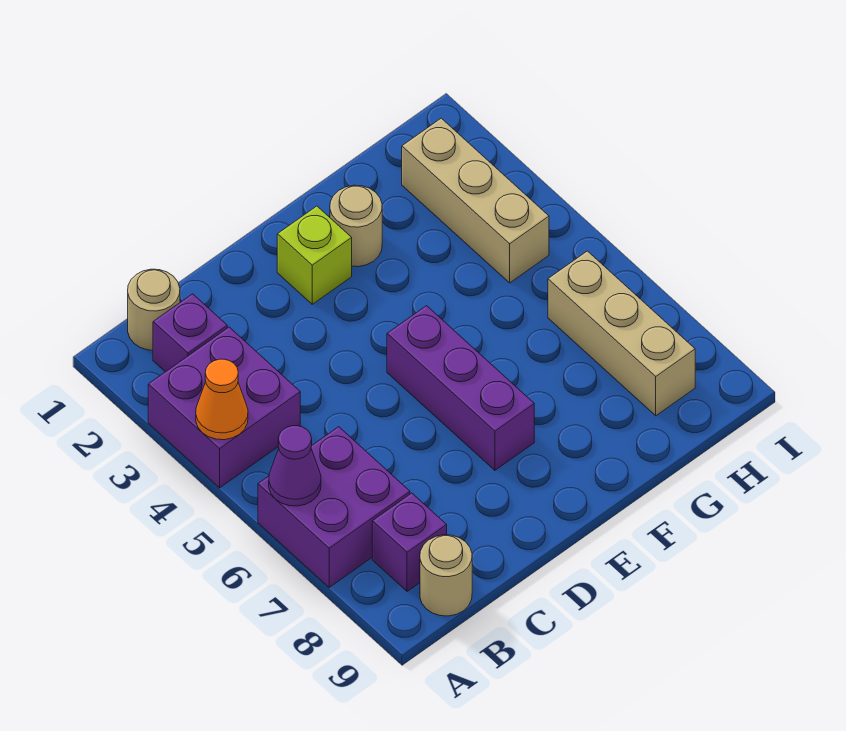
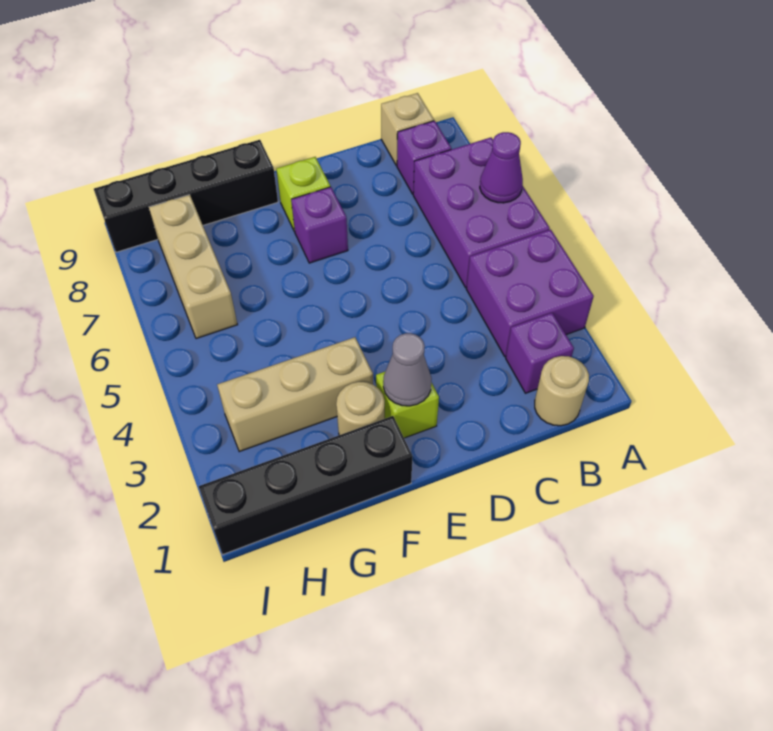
orange 1x1 cone [196,359,248,440] -> none
purple 2x2 brick [258,427,410,587] -> purple 2x3 brick [413,138,550,287]
tan 1x1 round brick [420,535,472,616] -> tan 1x1 brick [381,93,434,166]
none -> grey 1x1 cone [383,333,432,406]
purple 1x3 brick [387,306,534,470] -> purple 1x1 brick [291,187,348,263]
none -> lime 1x1 brick [276,157,330,232]
none -> black 1x4 brick [199,416,413,555]
none -> black 1x4 brick [94,140,278,252]
tan 1x3 brick [402,118,549,283] -> tan 1x3 brick turned to [217,337,373,452]

